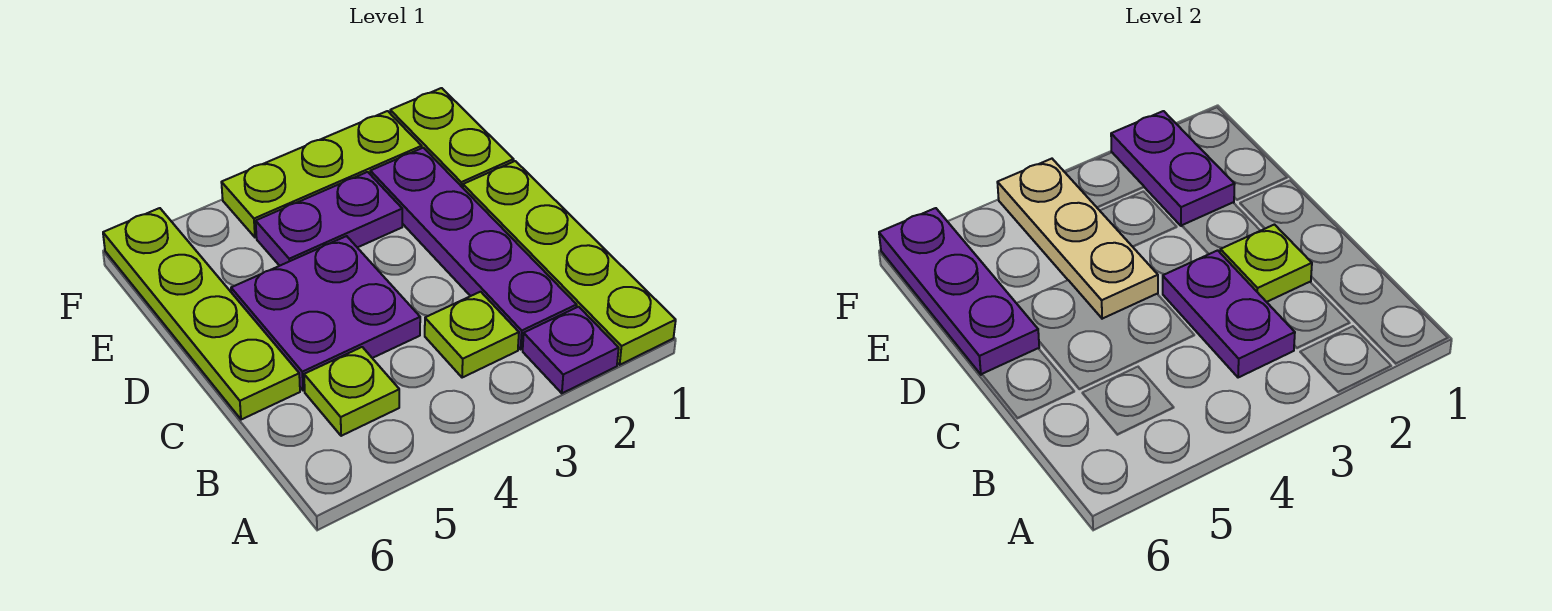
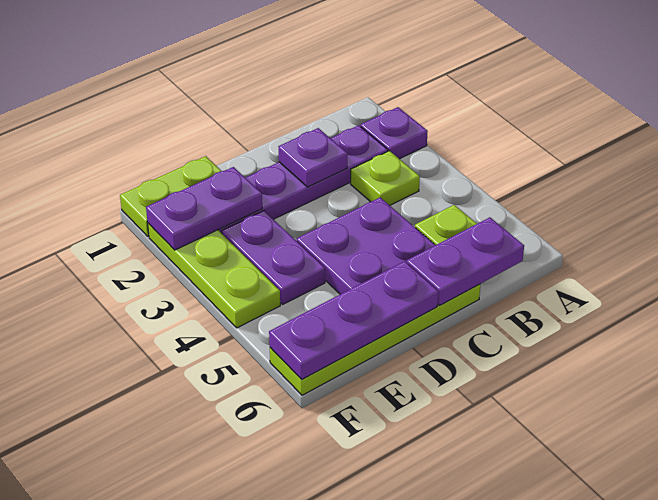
lime 1x4 plate [463,161,676,365] -> none
purple 1x2 plate [1163,250,1295,378] -> purple 1x2 plate moved to [407,217,524,305]
lime 1x1 plate [1220,225,1312,302] -> purple 1x1 plate [278,128,347,187]
tan 1x3 plate [997,159,1158,319] -> none

